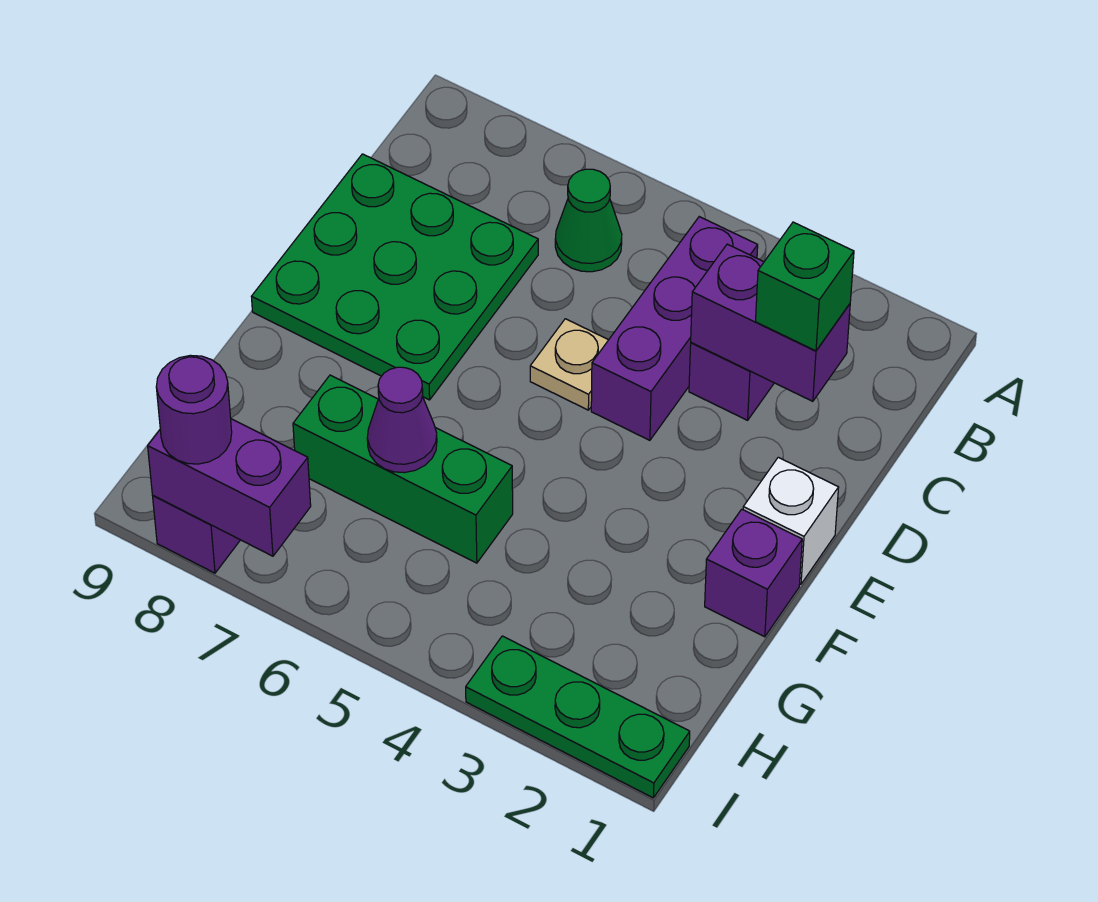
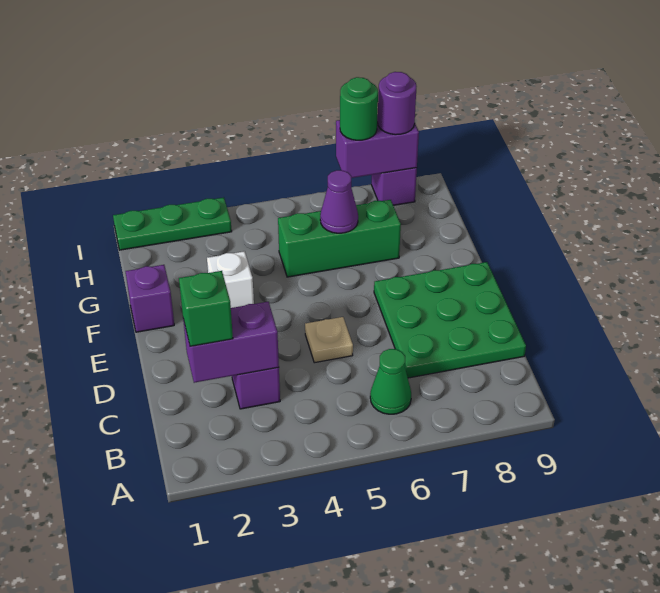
purple 1x3 brick [591,217,758,440] -> none
white 1x1 brick [743,457,839,584] -> white 1x1 brick moved to [207,251,254,308]
none -> green 1x1 round brick [340,77,378,140]

